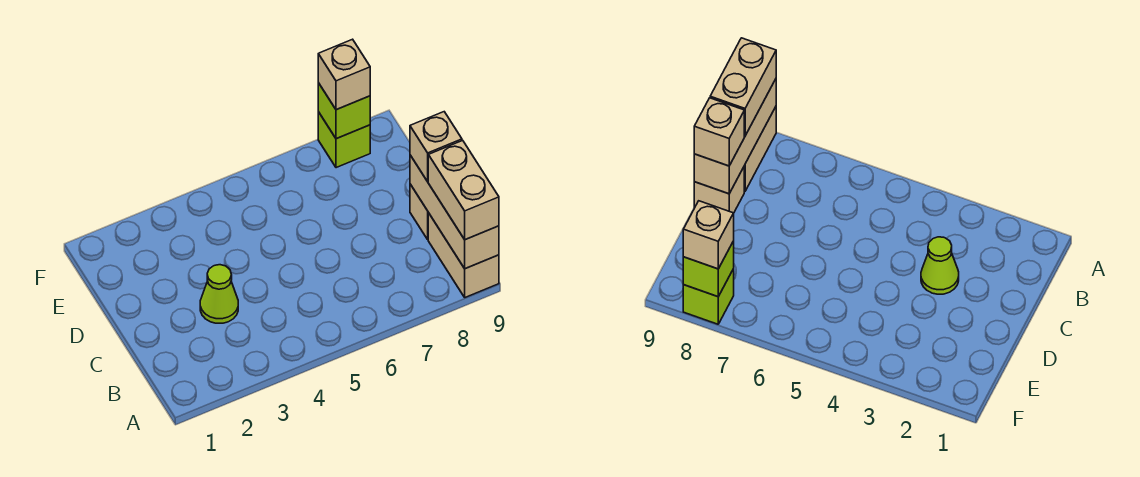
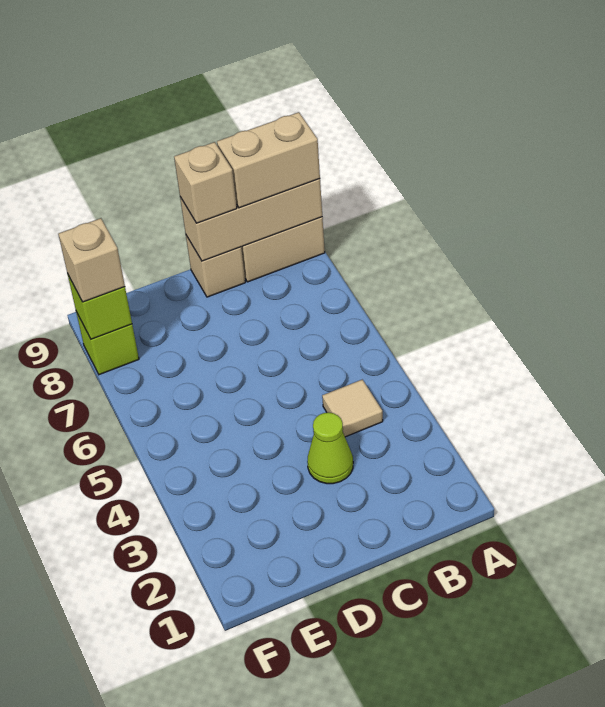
none -> tan 1x1 tile [322,379,383,437]

